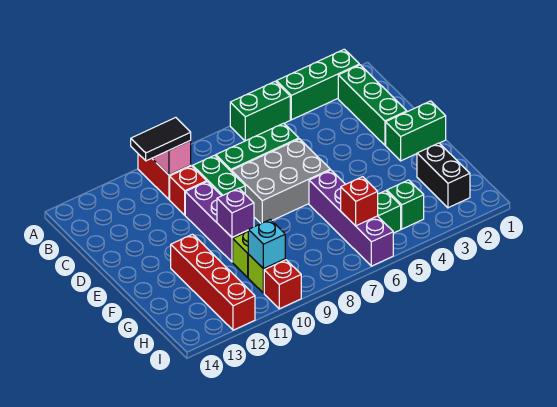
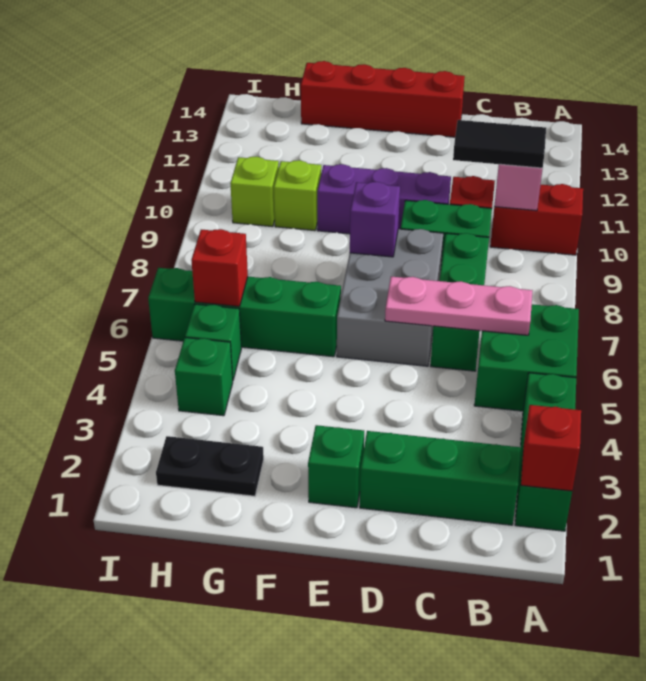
green 1x2 brick [230,81,290,141] -> green 2x2 brick [474,304,579,411]
none -> pink 1x3 plate [385,276,533,335]
black 1x2 tile [131,117,191,161] -> black 1x2 tile turned to [453,120,546,168]
green 1x2 brick [386,101,446,161] -> green 1x1 brick [308,425,364,508]
purple 1x4 brick [309,170,393,266] -> green 1x4 brick [148,268,341,357]
purple 1x1 brick [217,188,254,237] -> purple 1x1 brick moved to [350,182,400,257]
red 1x4 brick [171,234,255,330] -> red 1x4 brick moved to [301,61,465,137]
black 1x2 brick [417,143,470,208] -> black 1x2 plate [156,436,264,496]
cyan 1x1 brick [248,219,285,269] -> none
red 1x1 brick [264,260,301,309] -> red 1x1 brick moved to [521,405,581,491]

